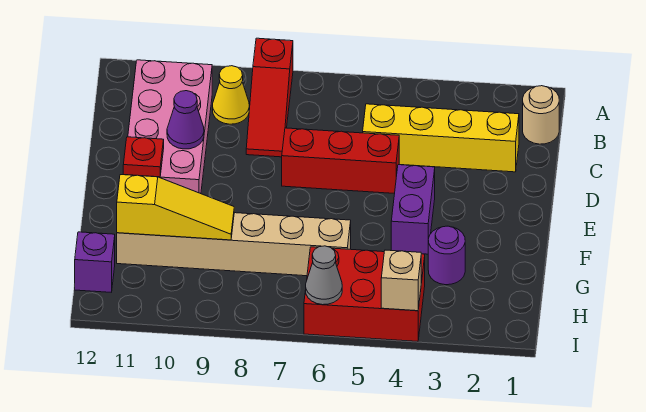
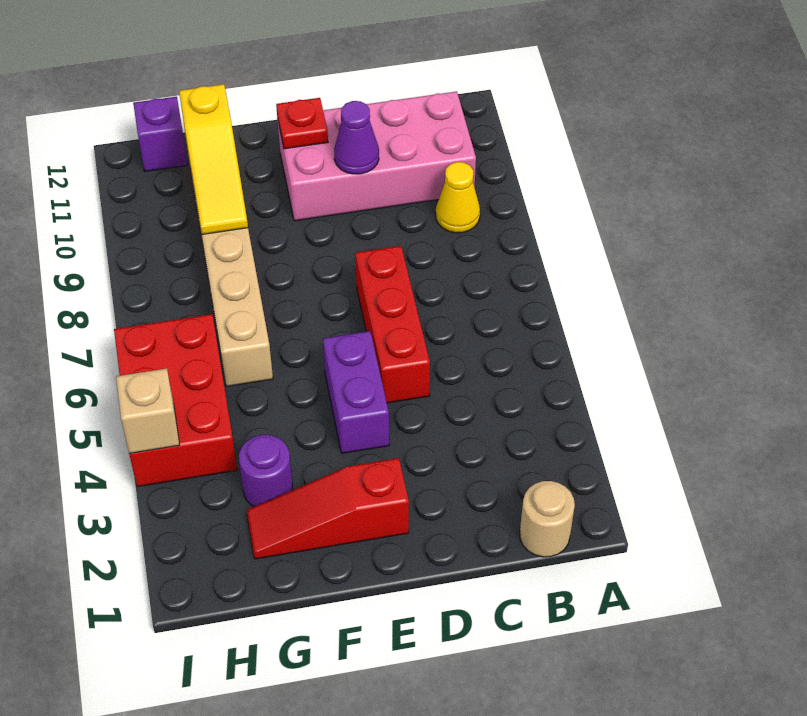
red 1x3 slope [246,38,293,157] -> red 1x3 slope moved to [247,458,409,559]
yellow 1x4 brick [363,104,519,172] -> none
purple 1x2 brick [391,165,435,254] -> purple 1x2 brick turned to [323,331,389,453]
grey 1x1 cone [306,246,342,305] -> none

